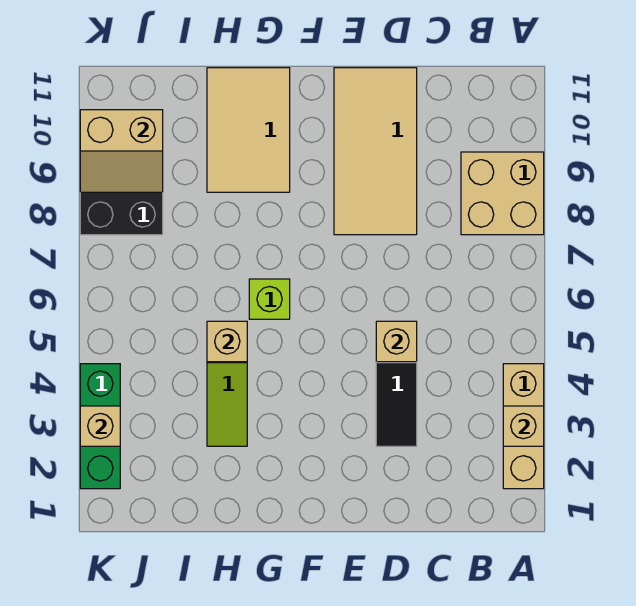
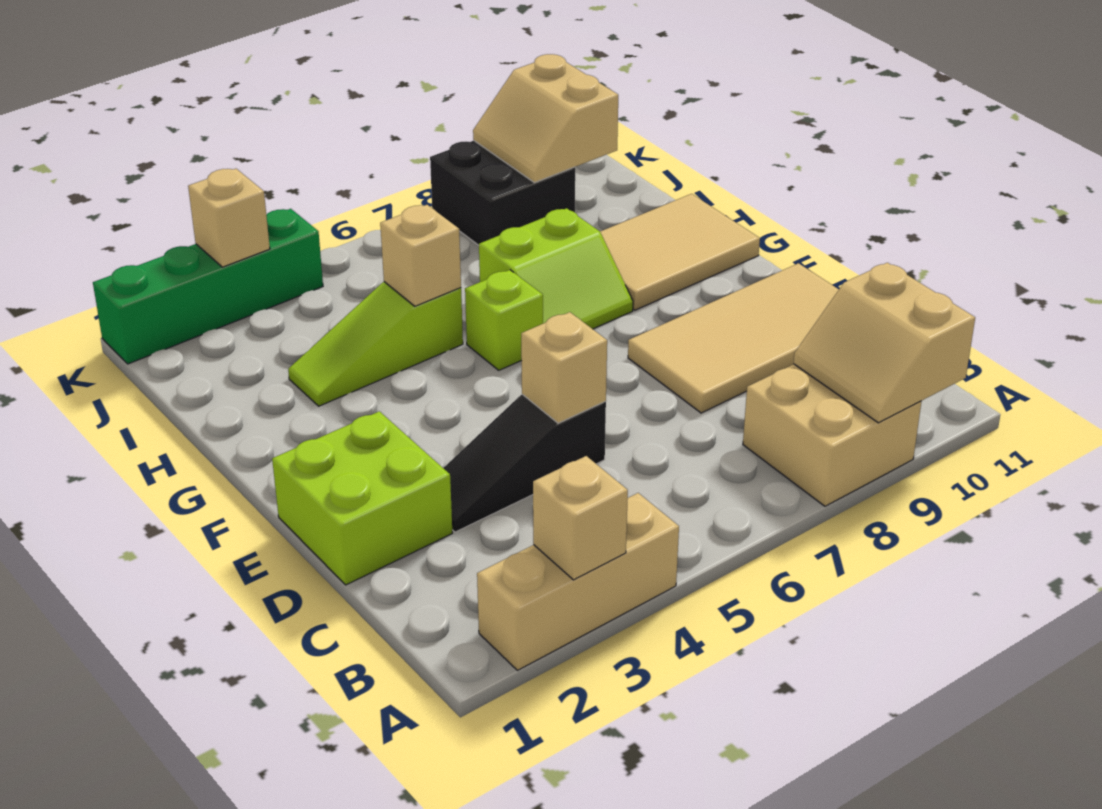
none -> tan 2x2 slope [794,263,975,423]
none -> lime 2x2 brick [272,411,452,585]
none -> lime 2x2 slope [479,208,633,329]
green 1x3 brick [80,364,120,489] -> green 1x4 brick [93,209,323,364]

